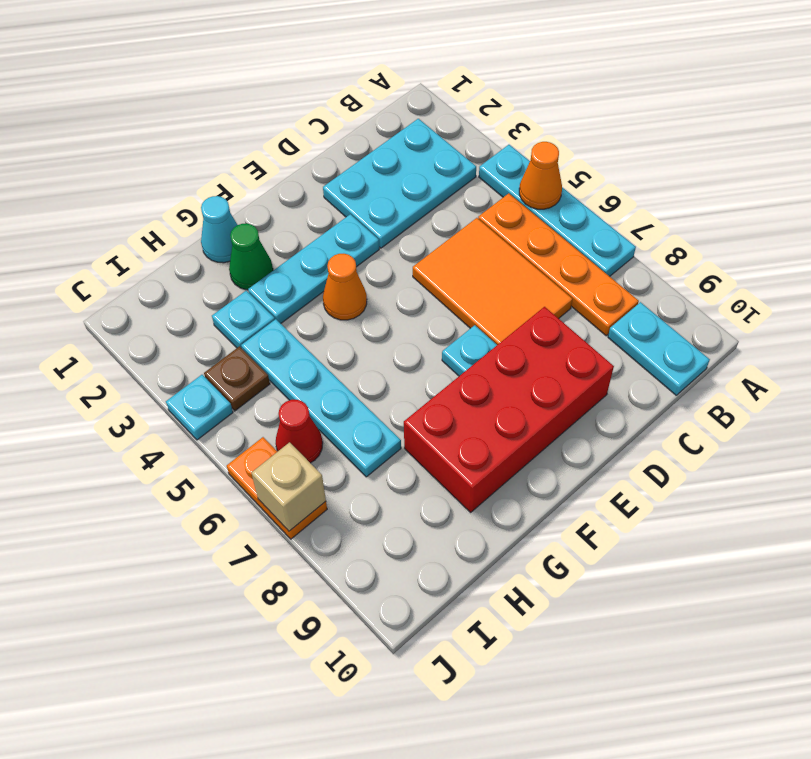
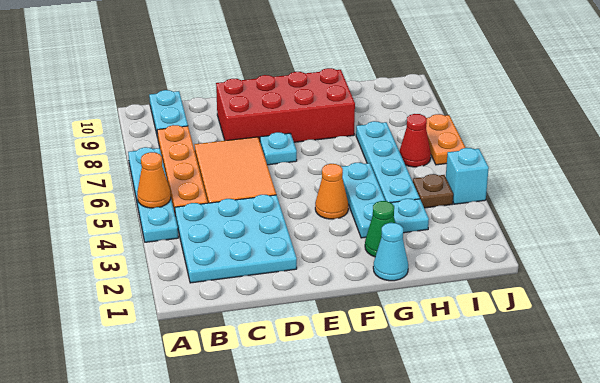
cyan 2x3 plate [323,119,476,248] -> cyan 3x3 plate [175,195,297,283]
cyan 1x3 plate [248,214,379,323] -> cyan 1x3 plate turned to [341,163,385,238]
cyan 1x1 plate [166,375,233,440] -> cyan 1x1 brick [446,148,489,204]
tan 1x1 brick [251,442,326,531] -> none

